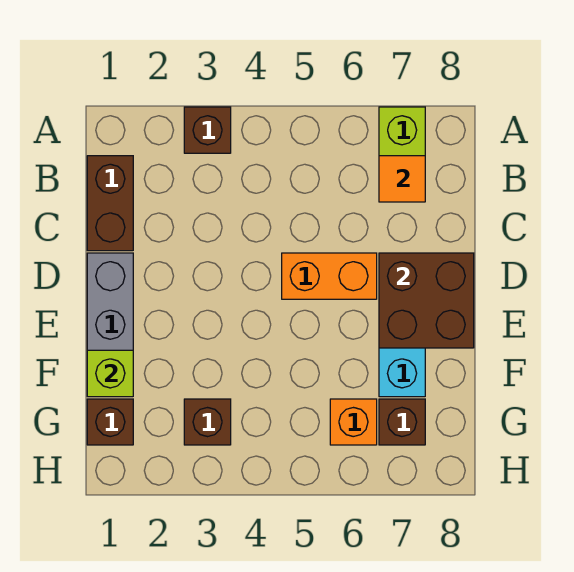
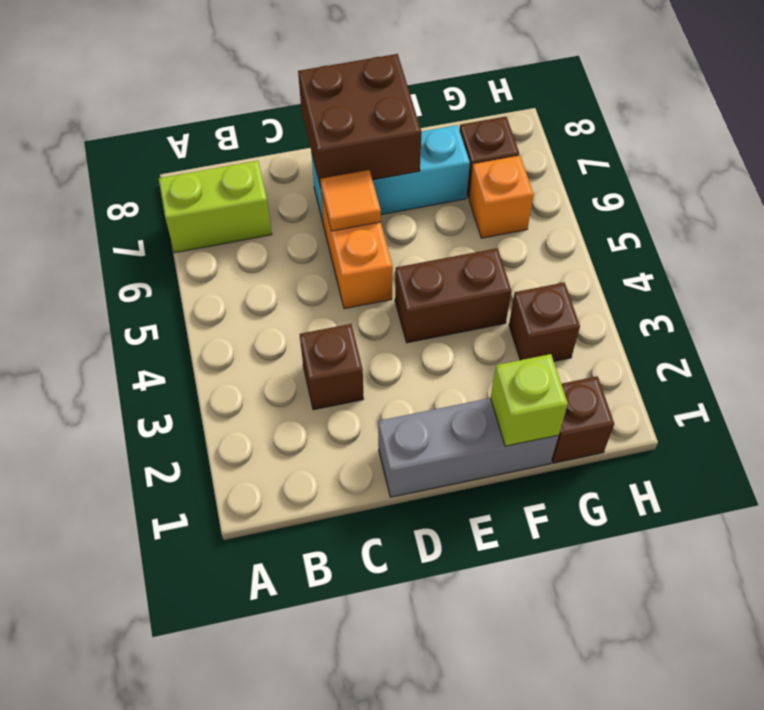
brown 1x1 brick [184,107,231,153] -> brown 1x1 brick moved to [300,324,364,410]
brown 1x2 brick [87,156,133,251] -> brown 1x2 brick moved to [395,248,511,343]
orange 1x1 tile [379,156,425,202] -> orange 1x1 tile moved to [320,170,381,231]

